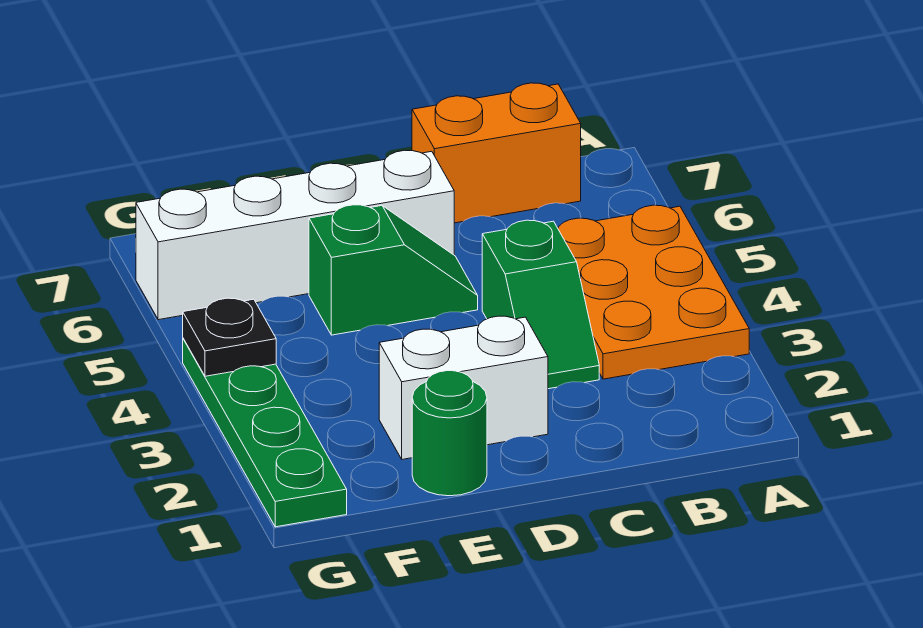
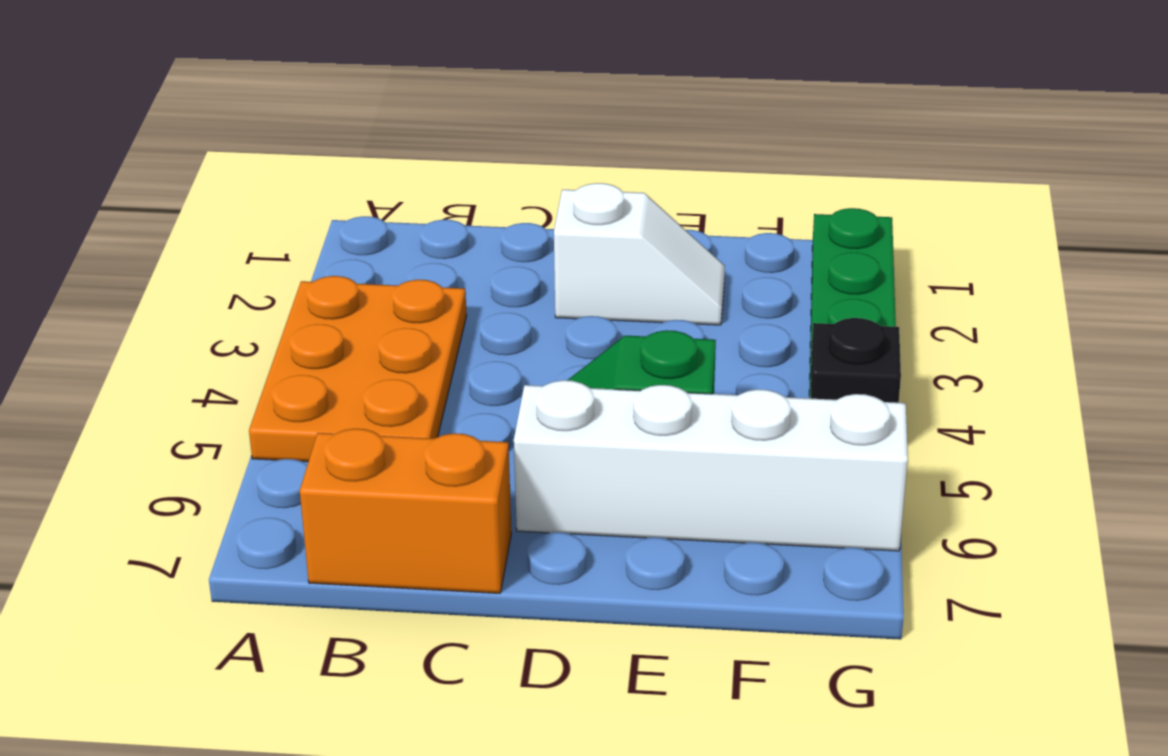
green 1x2 slope [482,220,599,389] -> none
white 1x2 brick [379,316,548,459] -> white 1x2 slope [554,183,725,325]
green 1x1 round brick [412,371,487,496] -> none

